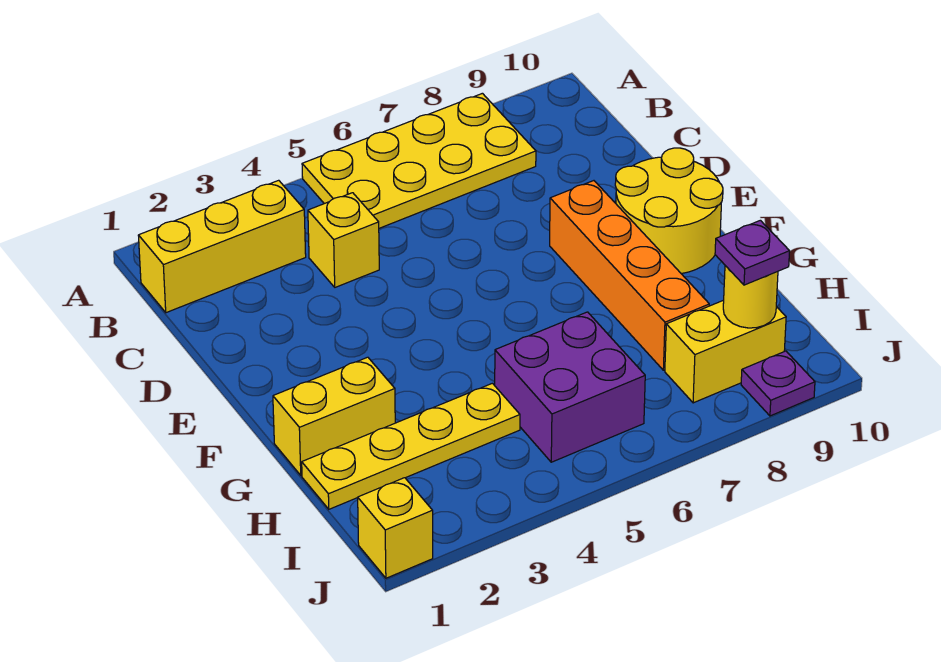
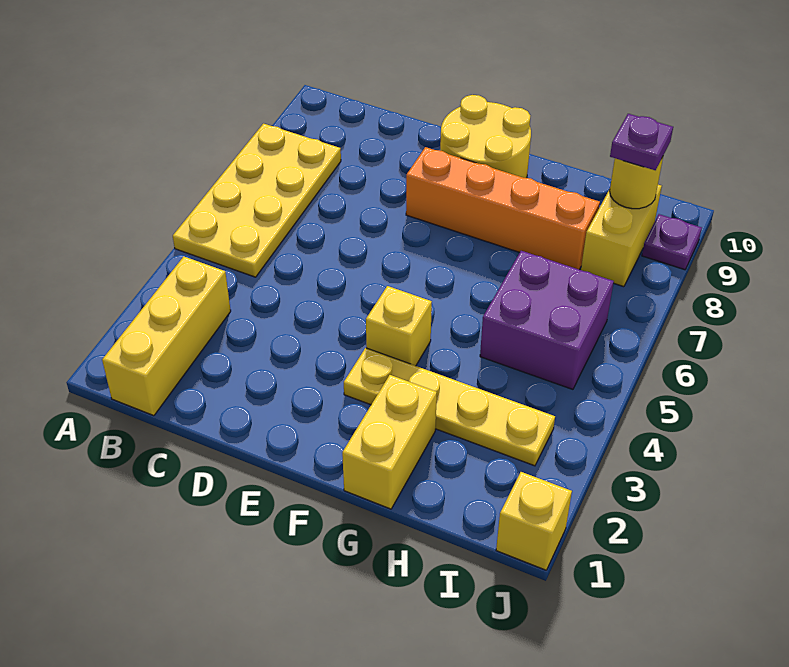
yellow 1x1 brick [308,193,379,287] -> yellow 1x1 brick moved to [366,286,432,366]
yellow 1x4 plate [302,383,520,509] -> yellow 1x4 plate turned to [344,348,555,466]

